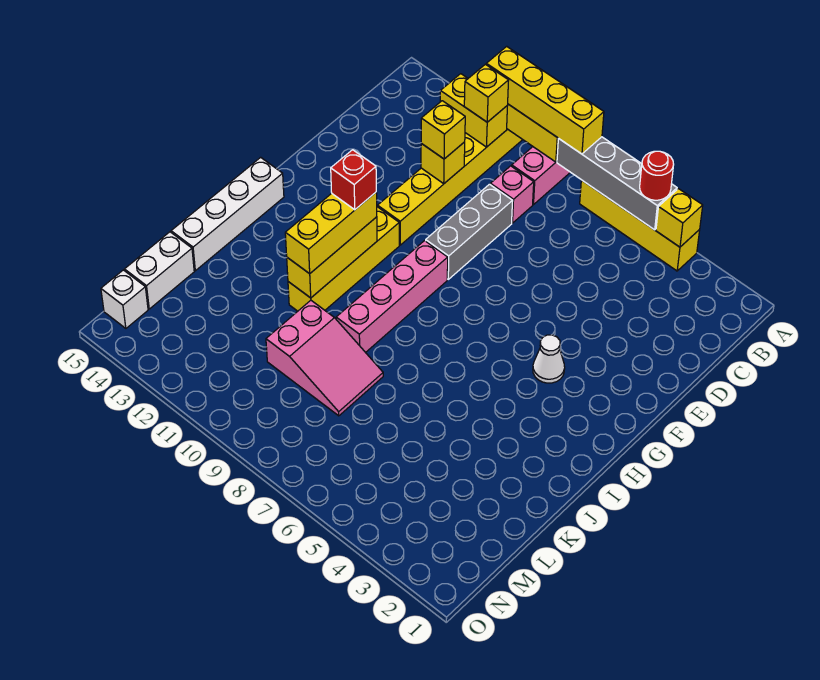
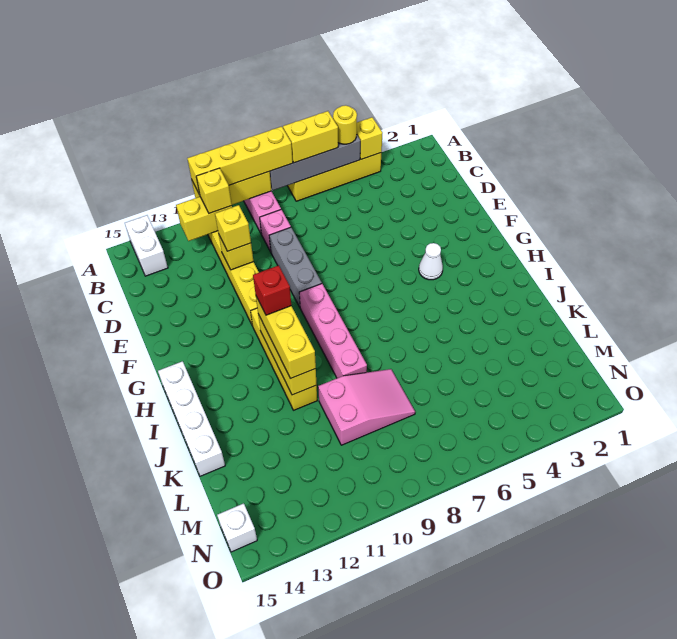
red 1x1 round brick [640,151,674,200] -> yellow 1x1 round brick [333,105,357,144]
none -> yellow 1x2 brick [283,111,338,163]
white 1x2 brick [125,232,194,309] -> white 1x2 brick moved to [125,215,168,276]

